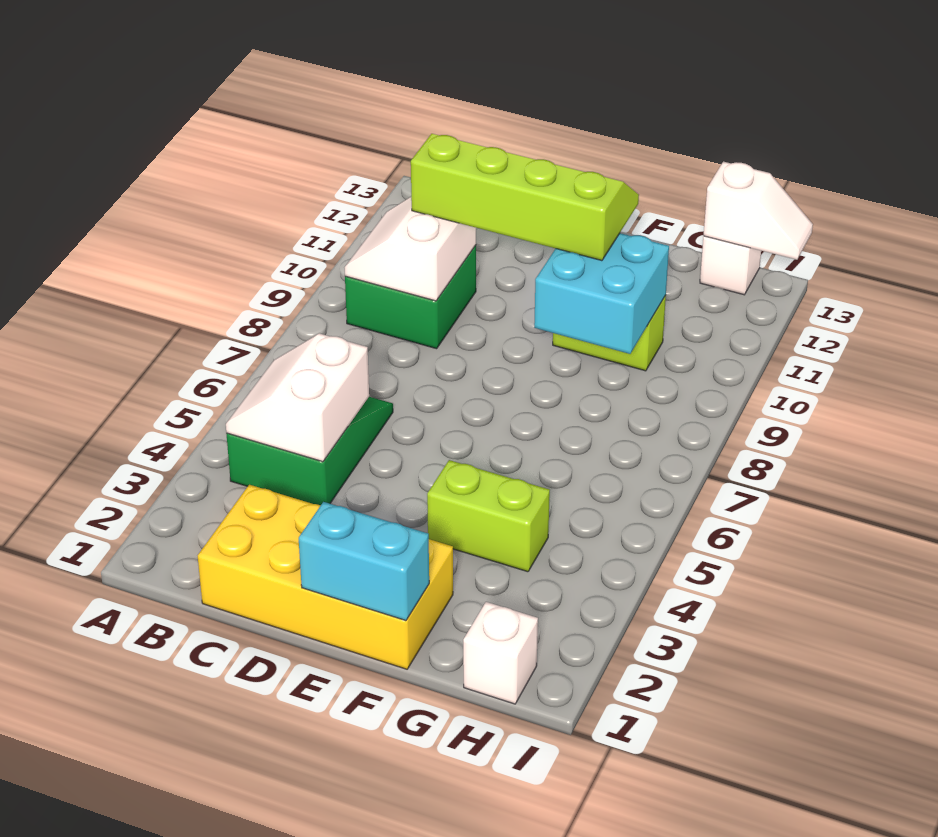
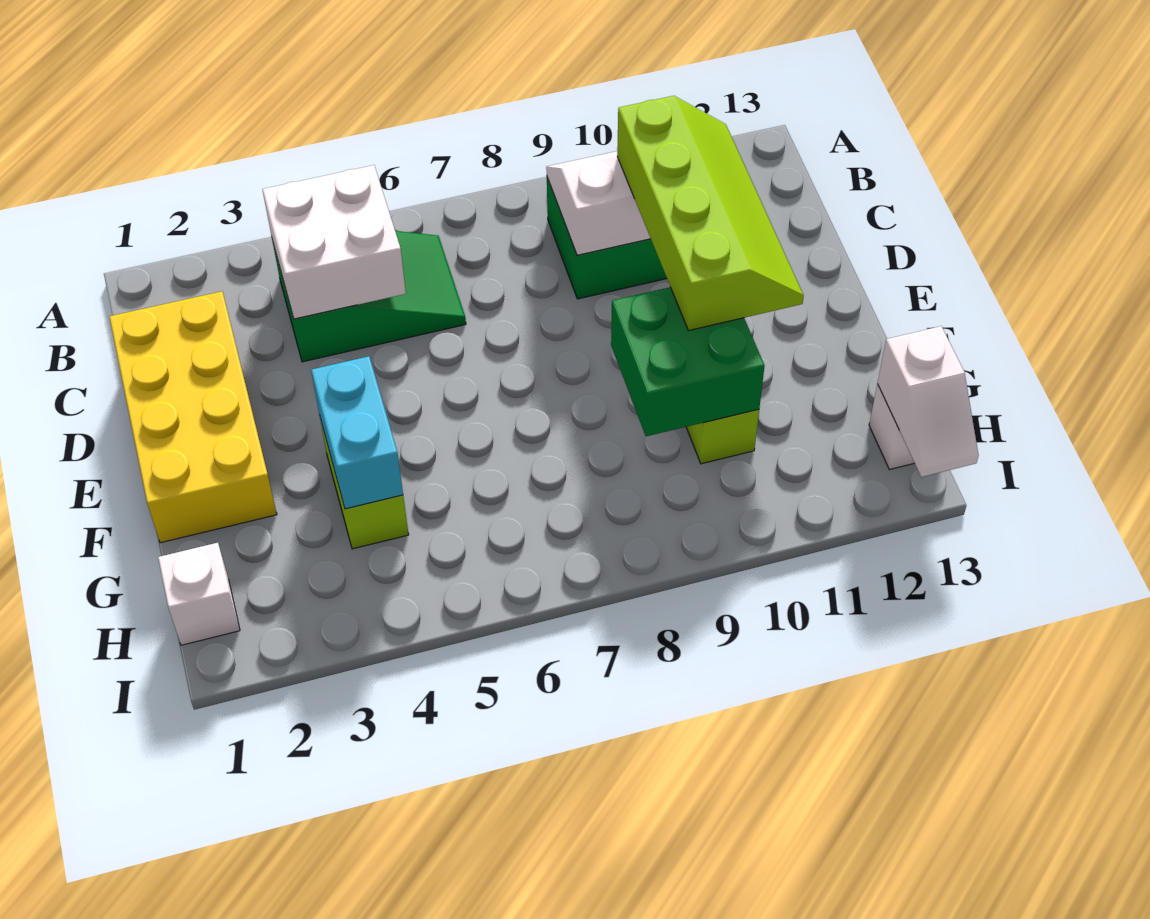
white 2x2 slope [226,333,369,462] -> white 2x2 brick [262,165,406,319]
cyan 1x2 brick [299,502,429,621] -> cyan 1x2 brick moved to [311,356,403,509]
cyan 2x2 brick [534,233,669,354] -> green 2x2 brick [611,287,765,436]

